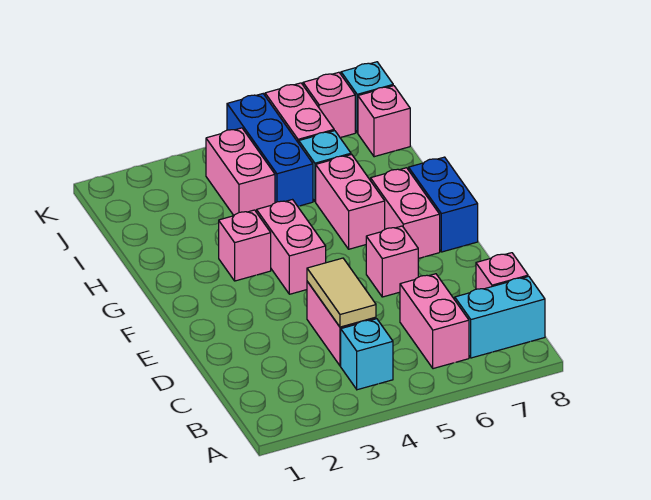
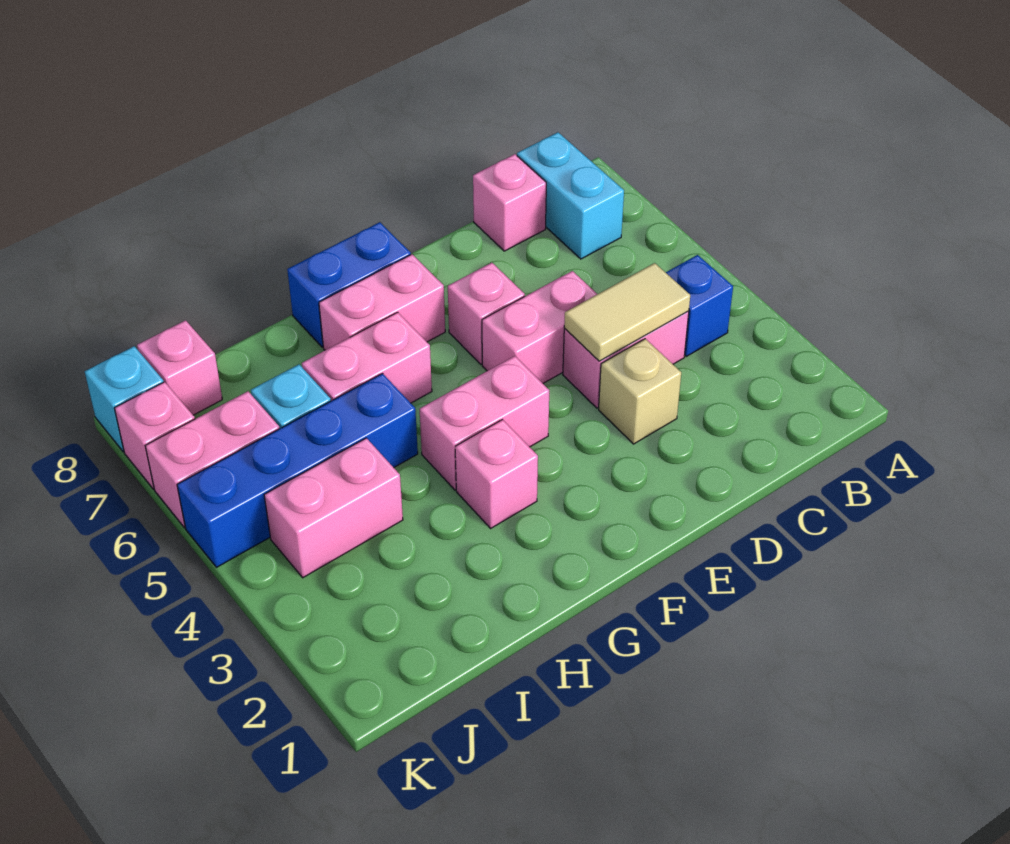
cyan 1x1 brick [341,319,393,390] -> blue 1x1 brick [666,255,733,356]
pink 1x2 brick [400,274,469,369] -> pink 1x2 brick moved to [482,271,597,383]
none -> tan 1x1 brick [599,339,681,444]
blue 1x3 brick [227,94,313,206] -> blue 1x4 brick [177,374,418,567]

